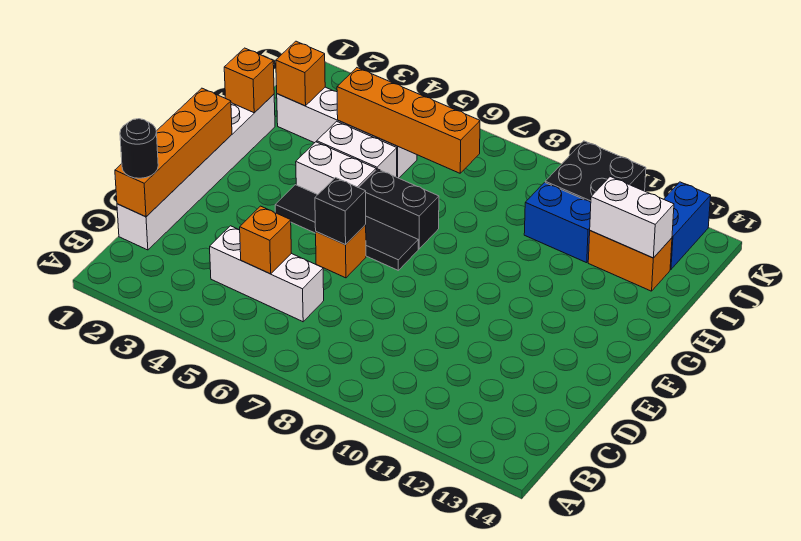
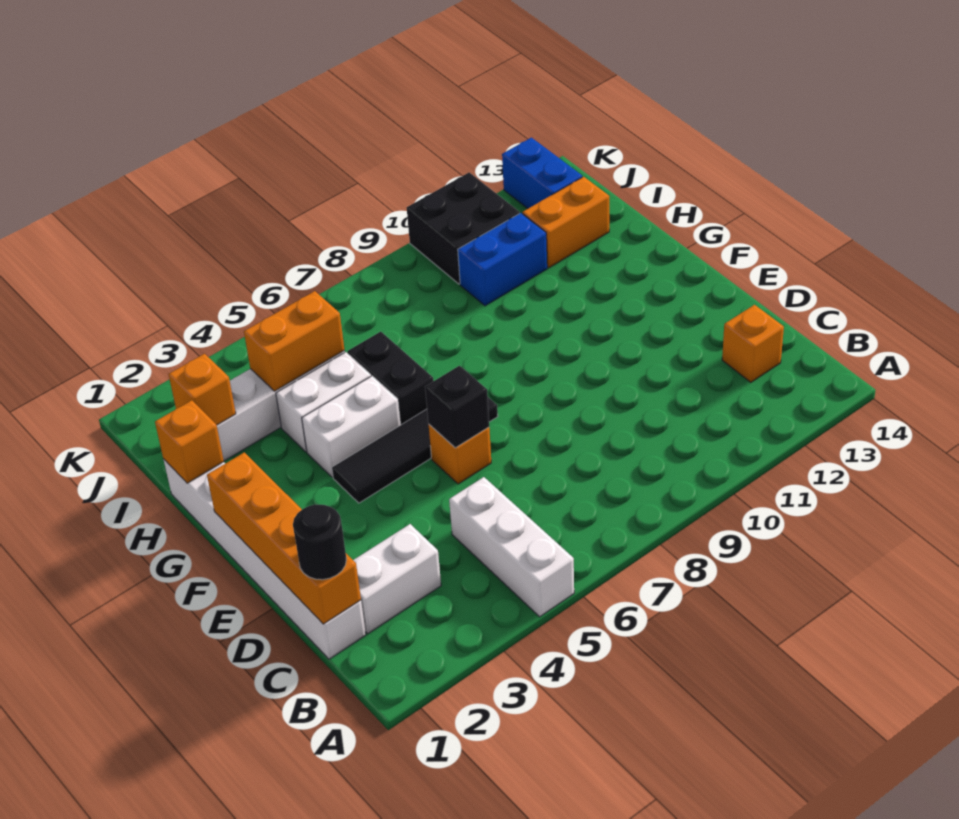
white 1x3 brick [210,226,324,322] -> white 1x3 brick turned to [449,477,574,617]
orange 1x1 brick [240,206,291,274] -> orange 1x1 brick moved to [722,305,784,382]
black 1x2 brick [359,169,439,249] -> black 1x2 brick turned to [348,332,433,425]
orange 1x4 brick [337,68,480,173] -> orange 1x2 brick [244,291,344,391]
white 1x2 brick [590,177,674,258] -> white 1x2 brick moved to [353,524,441,634]

